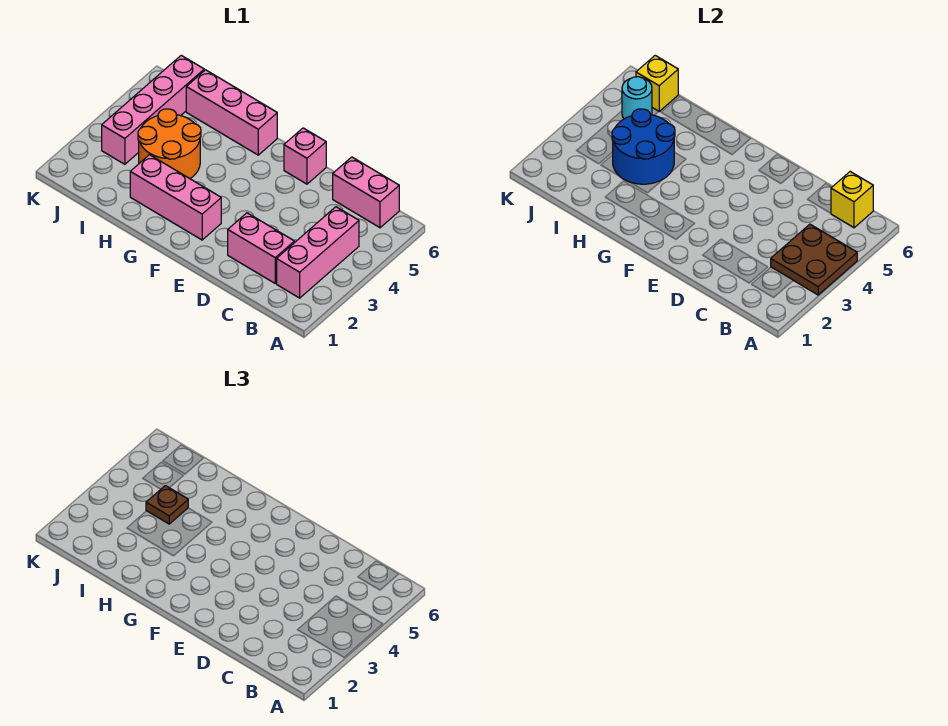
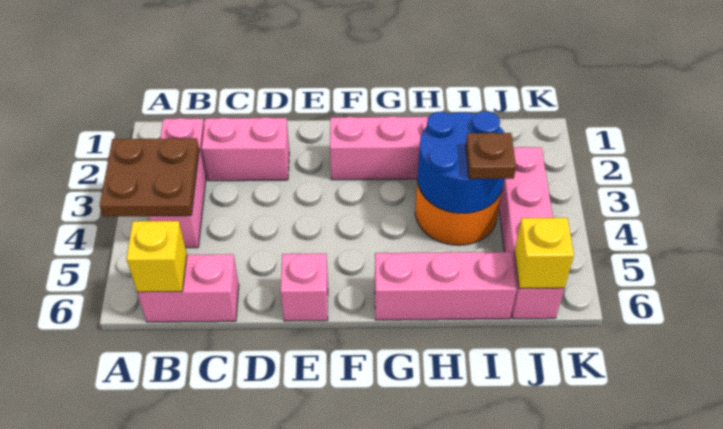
cyan 1x1 round brick [622,77,652,119] -> none

